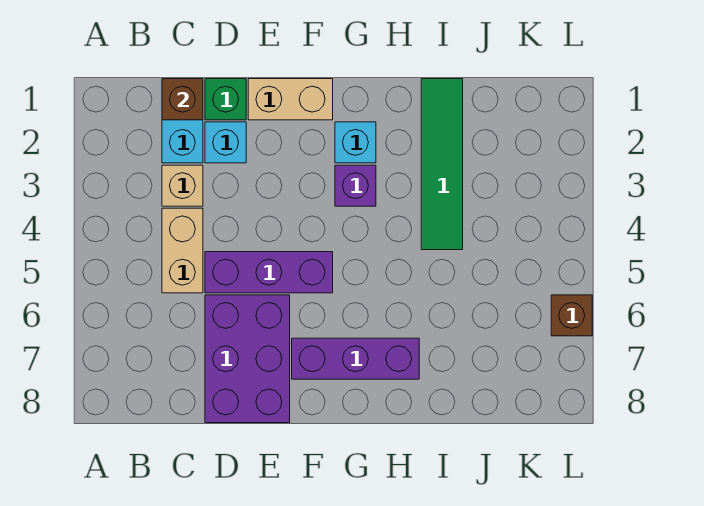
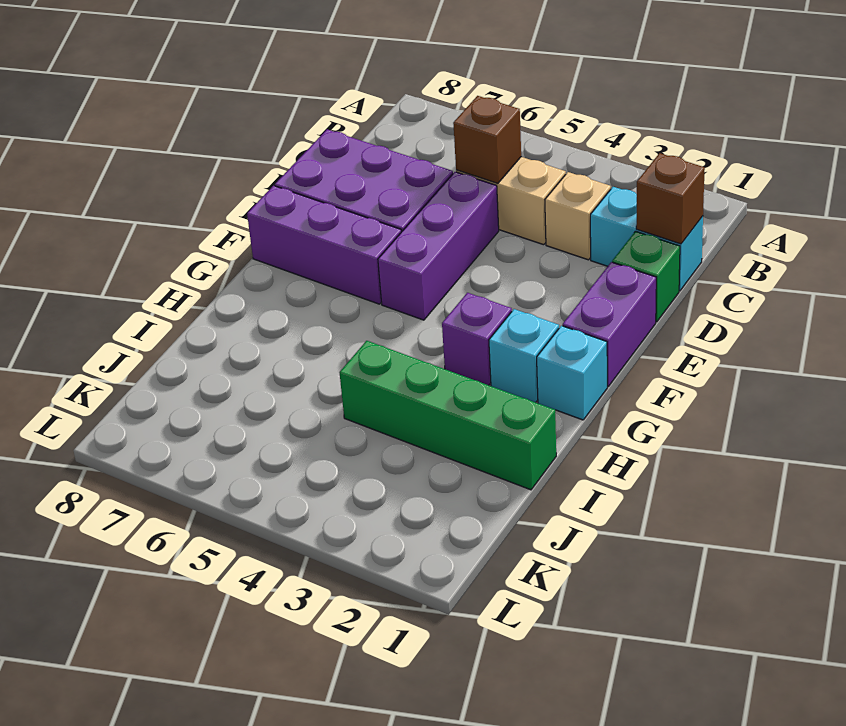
cyan 1x1 brick [205,122,246,163] -> cyan 1x1 brick moved to [537,326,607,420]
tan 1x2 brick [248,79,333,120] -> purple 1x2 brick [563,262,656,386]
purple 1x3 brick [292,338,419,379] -> purple 1x3 brick turned to [247,186,401,304]
green 1x4 tile [421,79,463,250] -> green 1x4 brick [340,341,556,490]
brown 1x1 brick [551,295,592,336] -> brown 1x1 brick moved to [453,96,521,183]

